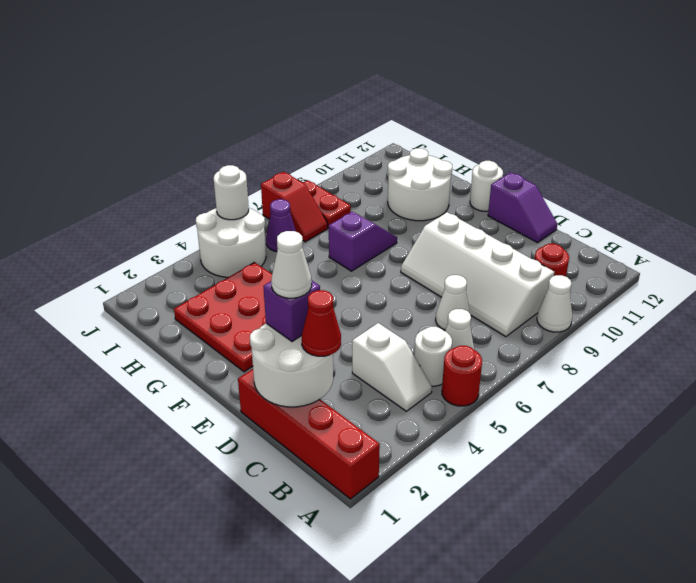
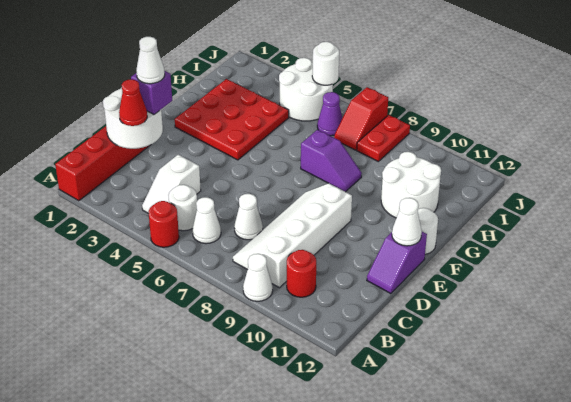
none -> white 1x1 cone [392,198,422,246]

